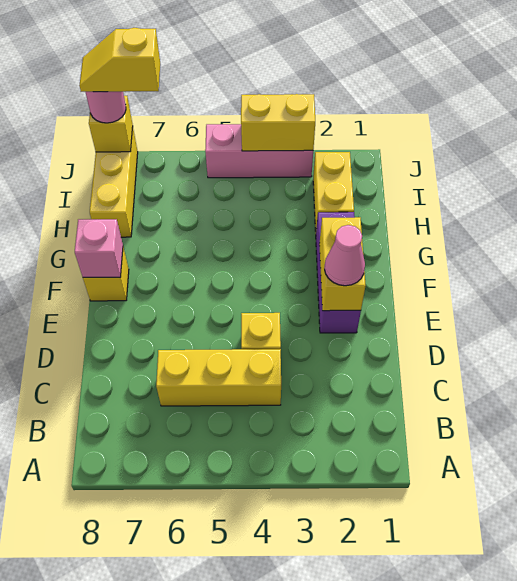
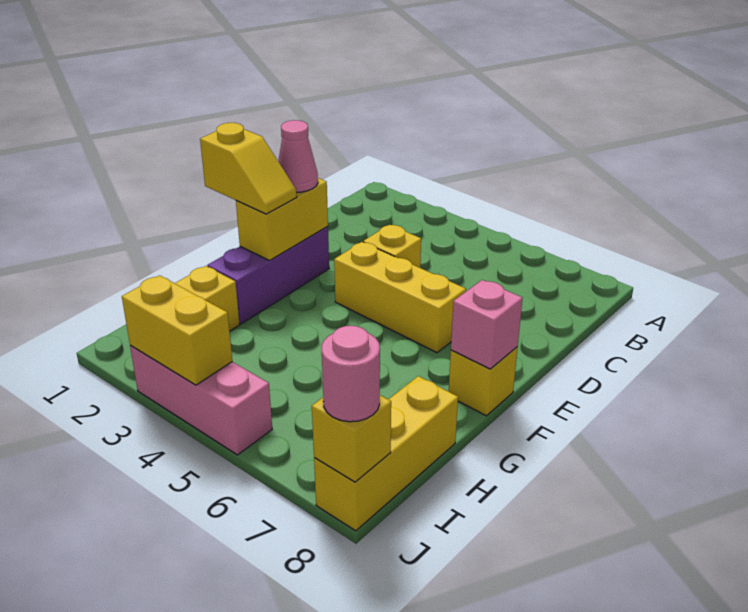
yellow 1x3 brick [156,349,281,406] -> yellow 1x3 brick moved to [334,242,466,353]
yellow 1x2 slope [79,28,160,92] -> yellow 1x2 slope moved to [200,123,297,214]

